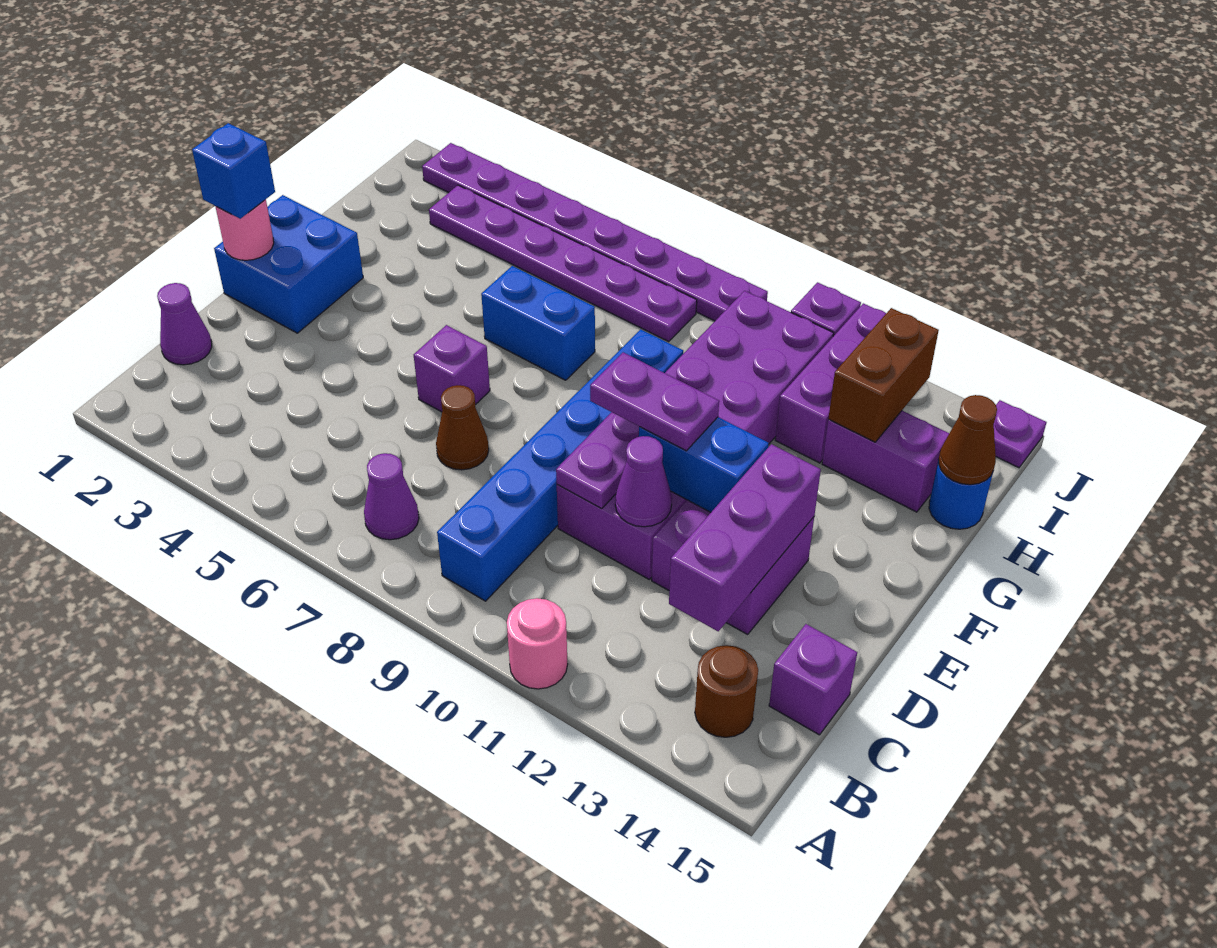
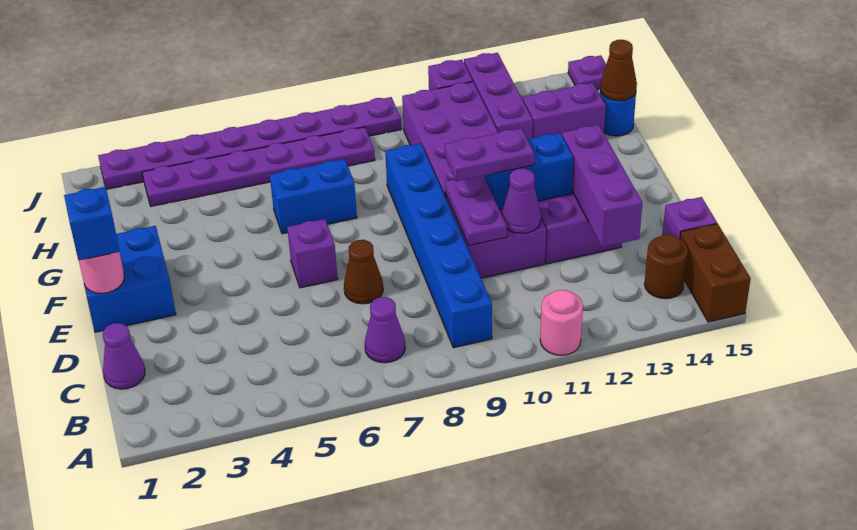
brown 1x2 brick [828,308,939,442] -> brown 1x2 brick moved to [680,224,751,322]

